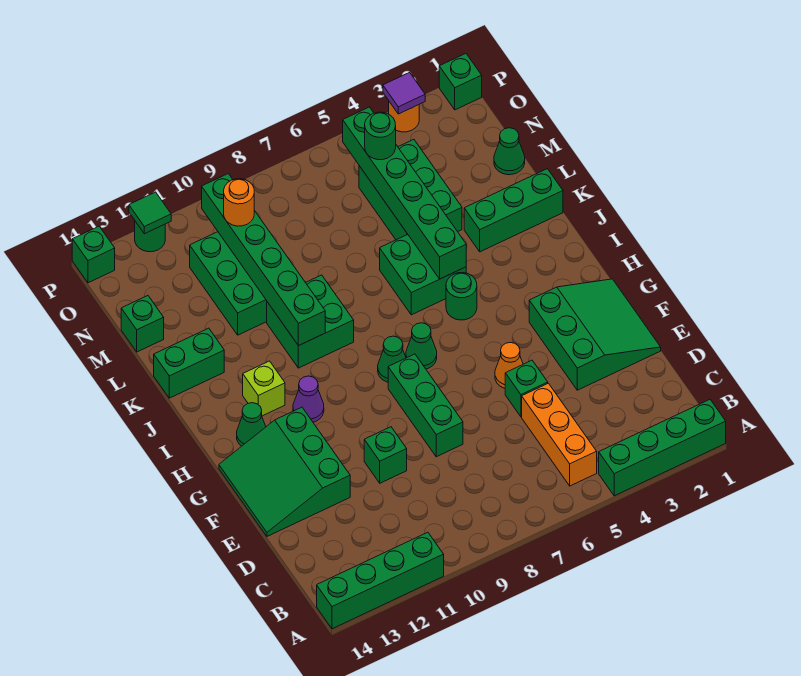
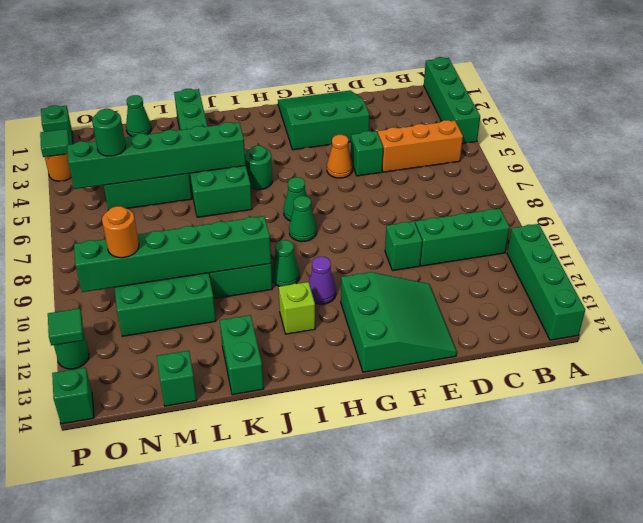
green 1x3 brick [388,354,463,457] -> green 1x3 brick moved to [415,209,510,266]
green 3x3 slope [219,407,350,536] -> green 3x3 slope turned to [341,272,457,372]
green 1x1 cone [237,403,266,446] -> green 1x1 cone moved to [271,240,300,286]
purple 1x1 tile [383,72,425,114] -> green 1x1 tile [40,129,70,157]

